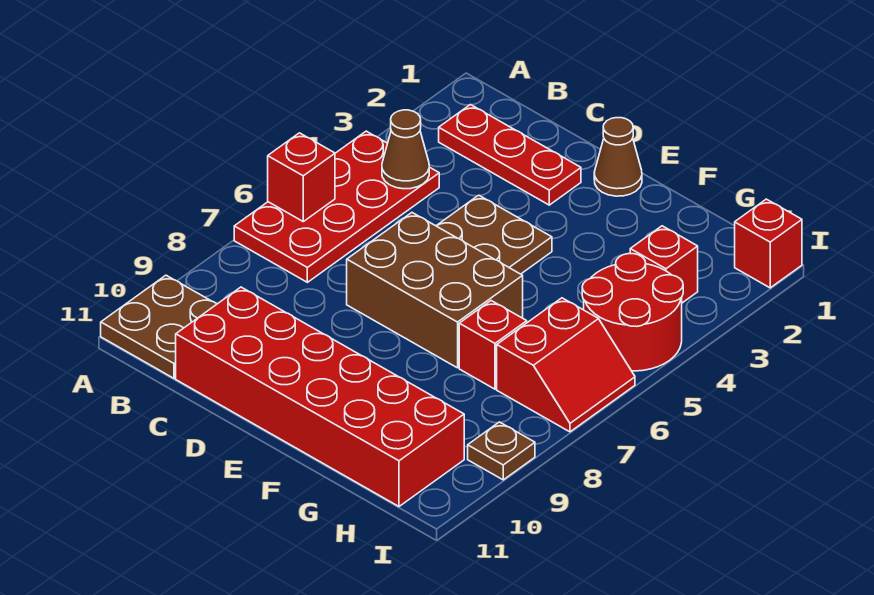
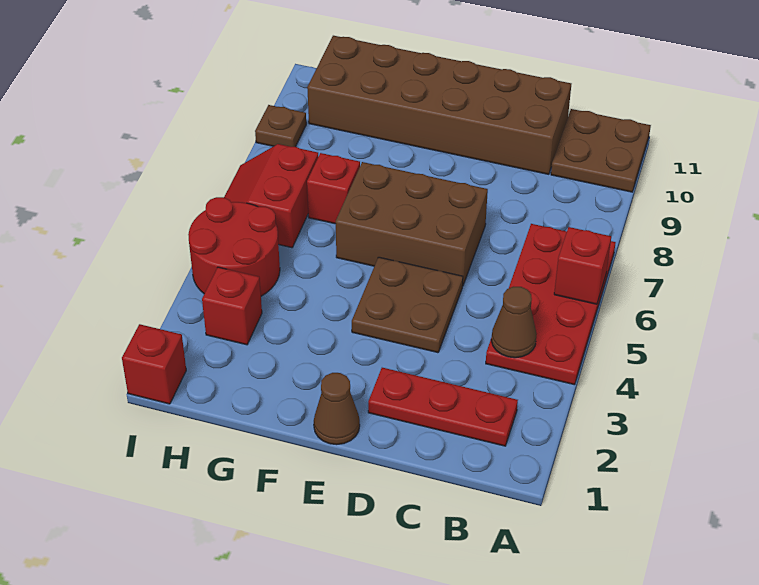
red 2x6 brick [176,287,464,506] -> brown 2x6 brick [307,36,571,174]

